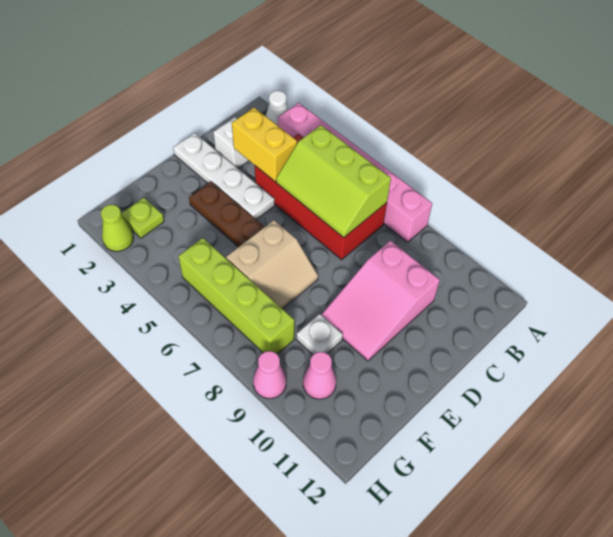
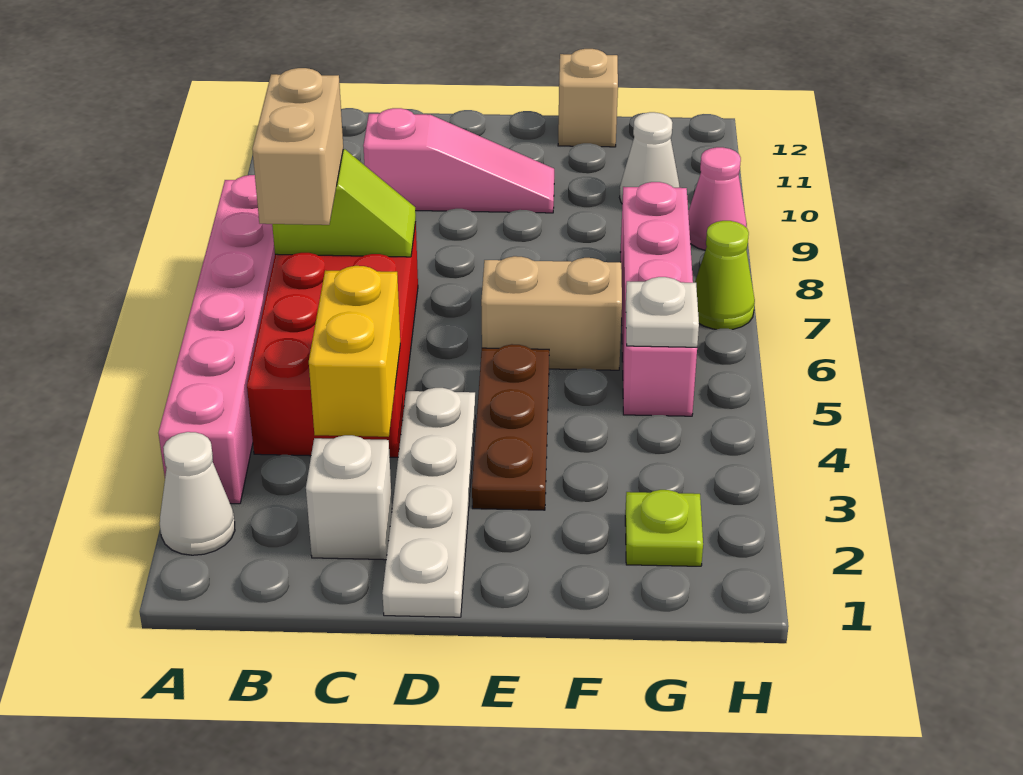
lime 2x3 slope [276,125,391,238] -> lime 1x2 slope [272,149,416,257]
none -> tan 1x2 brick [252,68,343,225]
pink 2x3 slope [322,241,440,361] -> pink 1x3 slope [363,108,554,213]
white 1x1 plate [297,314,343,354] -> white 1x1 plate moved to [626,277,699,347]
none -> tan 1x1 brick [558,49,618,147]
lime 1x4 brick [179,238,294,354] -> pink 1x4 brick [620,182,697,416]
pink 1x1 cone [303,352,336,399] -> white 1x1 cone [620,112,680,203]
lime 1x1 cone [101,205,133,251] -> lime 1x1 cone moved to [695,221,755,329]

